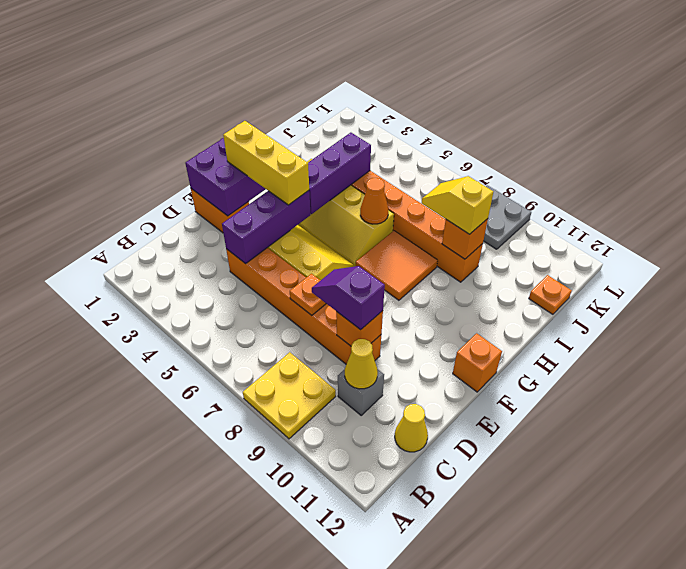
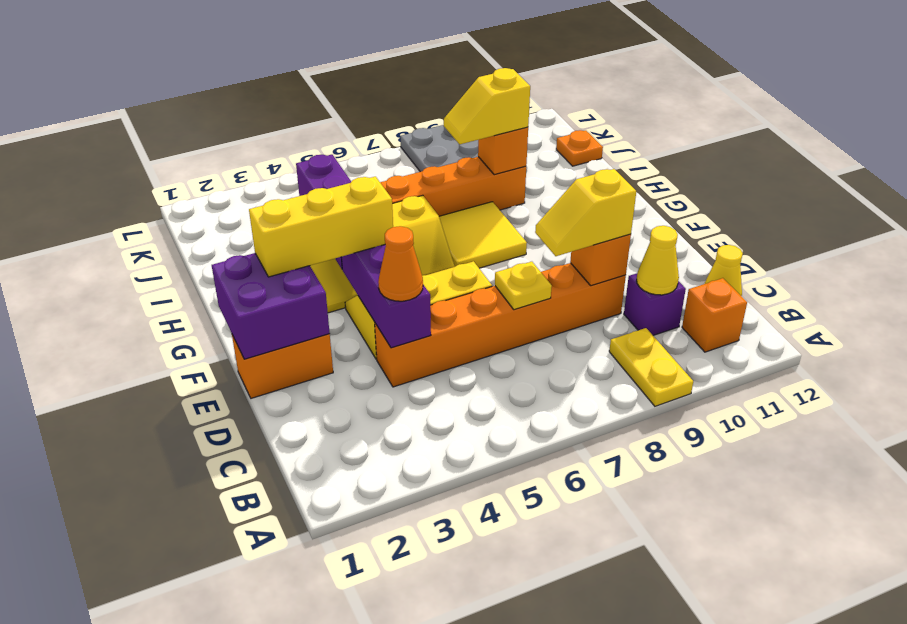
yellow 2x2 plate [243,352,336,439] -> yellow 1x2 plate [609,328,693,406]
grey 1x1 brick [338,369,384,415] -> purple 1x1 brick [624,273,686,335]
orange 1x1 plate [290,274,326,315] -> yellow 1x1 plate [495,262,552,310]
purple 1x2 slope [312,266,385,330] -> yellow 1x2 slope [535,169,636,256]
orange 1x1 brick [453,333,502,392] -> orange 1x1 brick moved to [682,278,747,352]
orange 2x2 tile [356,231,438,300] -> yellow 2x2 tile [439,202,527,268]
orange 1x1 cone [360,178,388,224] -> orange 1x1 cone moved to [378,226,423,301]

